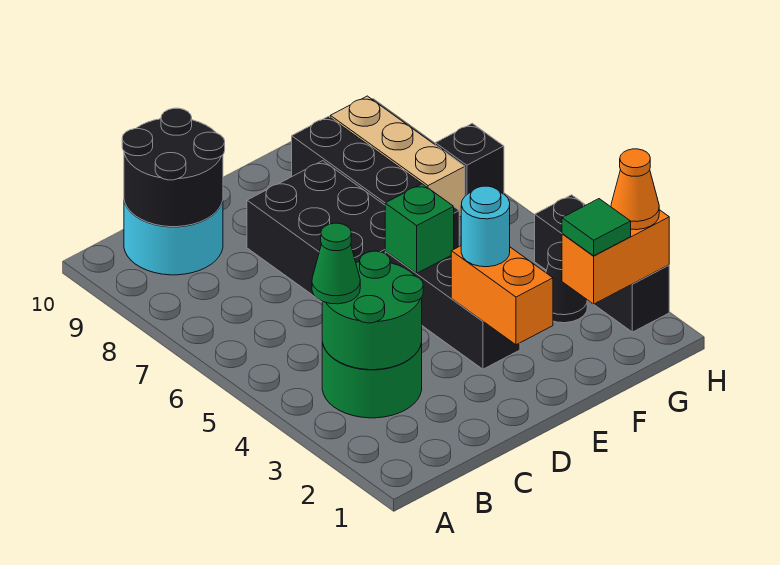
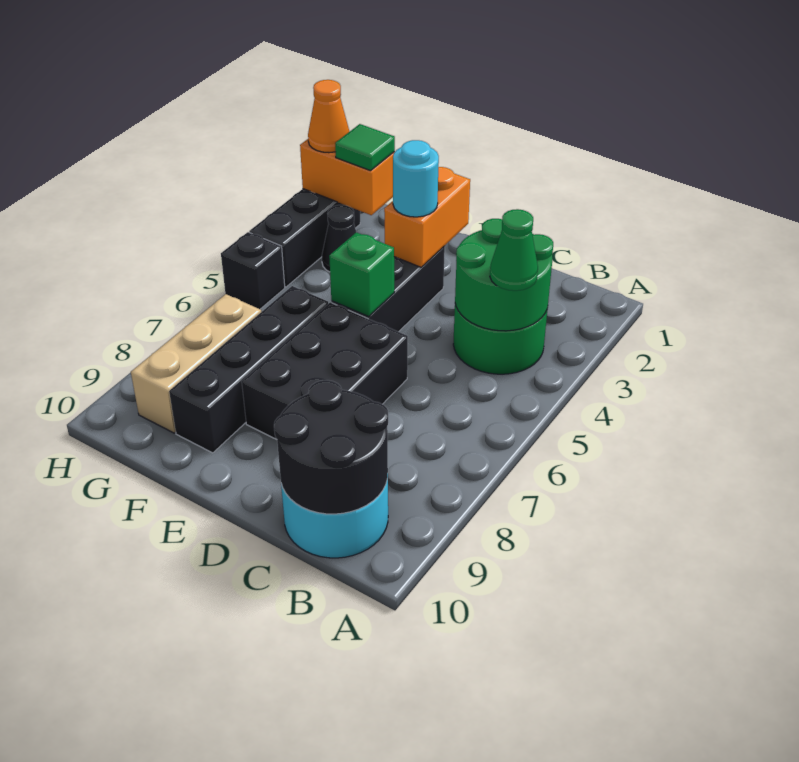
black 1x1 brick [435,123,504,196] -> black 1x1 brick moved to [221,232,285,309]

